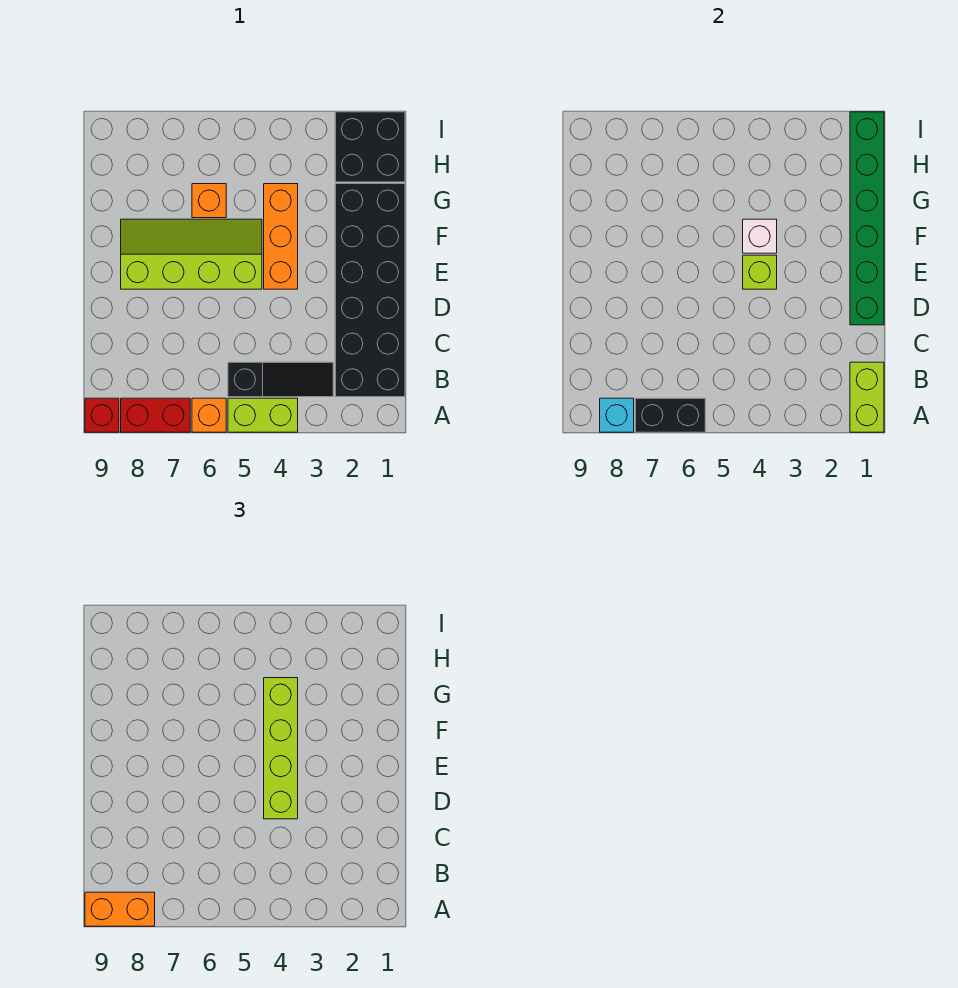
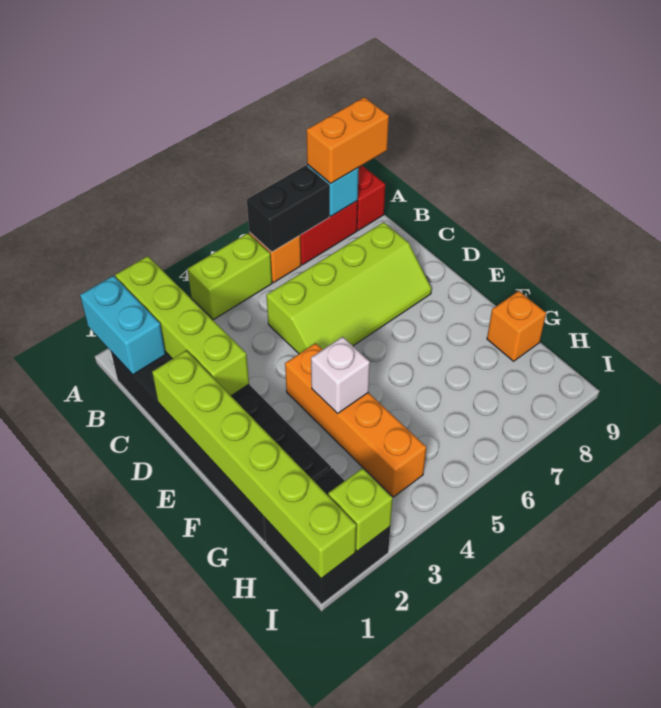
lime 1x2 brick [850,362,884,432] -> cyan 1x2 brick [80,276,166,375]
black 1x3 slope [228,362,333,397] -> none
green 1x6 brick [850,112,884,325] -> lime 1x6 brick [152,350,356,579]
lime 1x4 brick [264,678,298,819] -> lime 1x4 brick moved to [115,256,249,396]
orange 1x3 brick [264,184,298,289] -> orange 1x4 brick [285,343,426,497]
lime 1x1 brick [743,255,777,289] -> lime 1x1 brick moved to [328,468,393,551]
lime 2x4 slope [121,219,262,289] -> lime 2x4 slope moved to [266,222,431,354]
orange 1x1 brick [192,184,226,218] -> orange 1x1 brick moved to [487,291,546,361]

